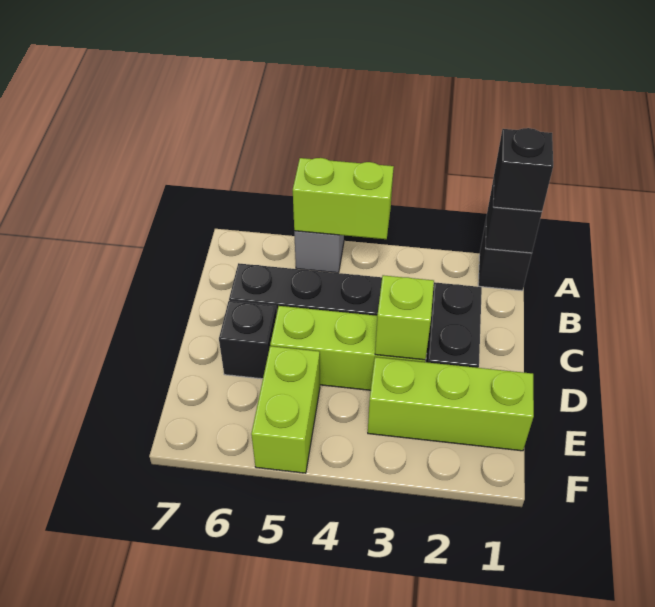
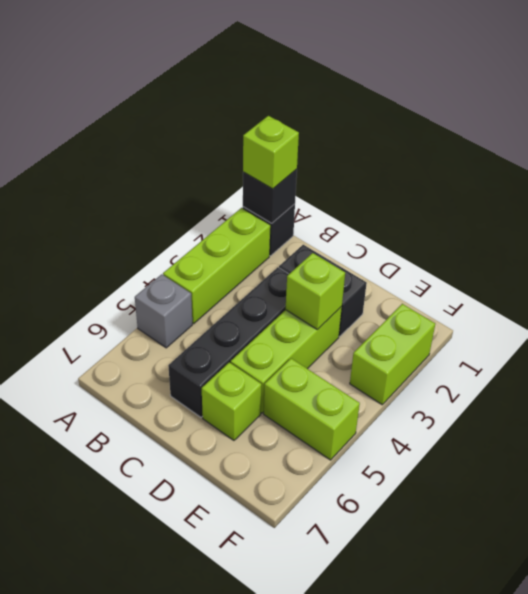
black 1x1 brick [493,128,553,211] -> lime 1x1 brick [243,116,299,189]
lime 1x2 brick [293,158,394,239] -> lime 1x2 brick moved to [350,304,435,405]
black 1x1 brick [219,301,277,379] -> lime 1x1 brick [202,362,262,440]
lime 1x3 brick [368,357,534,451] -> lime 1x3 brick moved to [163,208,270,324]

